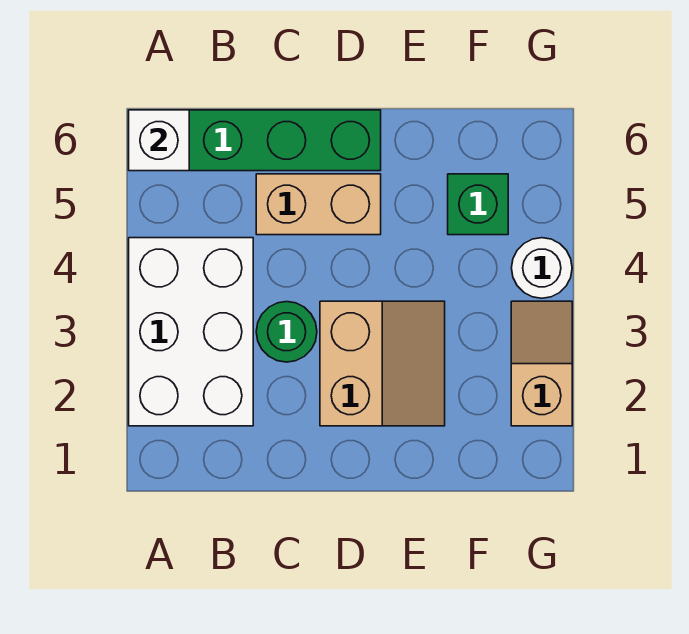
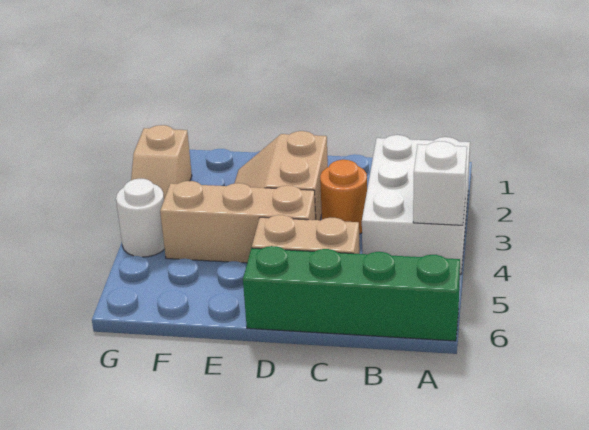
white 1x1 brick [129,110,189,171] -> white 1x1 brick moved to [413,141,467,225]
green 1x1 round brick [256,302,317,362] -> orange 1x1 round brick [320,160,367,234]
none -> tan 1x3 brick [160,181,316,263]
green 1x1 brick [448,174,508,235] -> none

